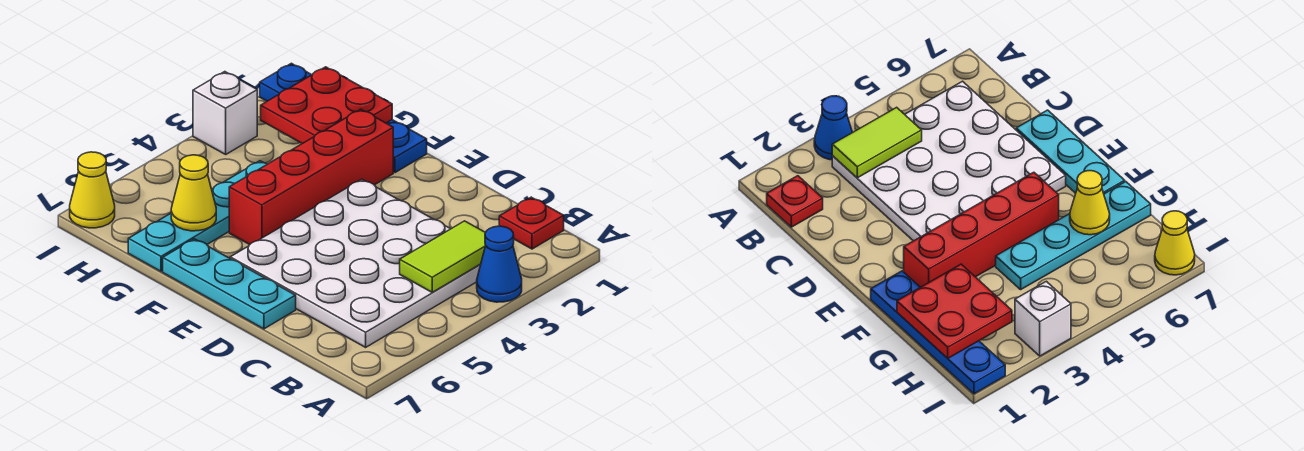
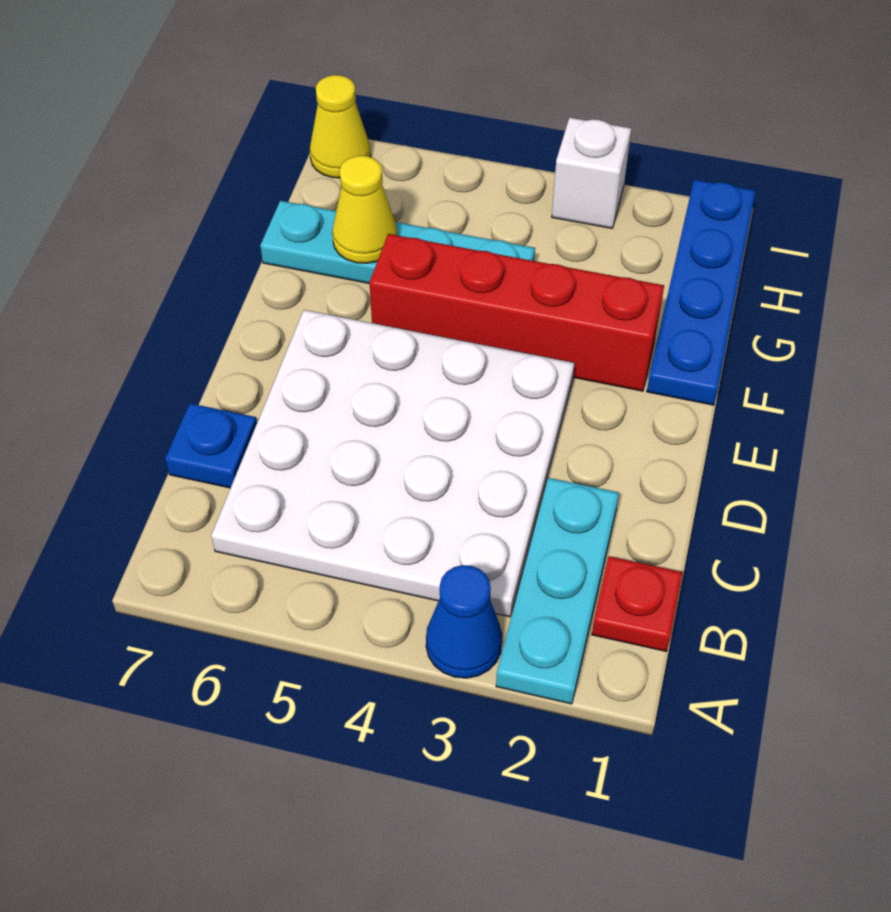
lime 1x2 tile [400,221,486,292] -> none
none -> blue 1x1 plate [165,403,257,488]
cyan 1x3 plate [163,239,296,329] -> cyan 1x3 plate moved to [496,478,619,704]
red 2x2 plate [261,67,392,144] -> none

